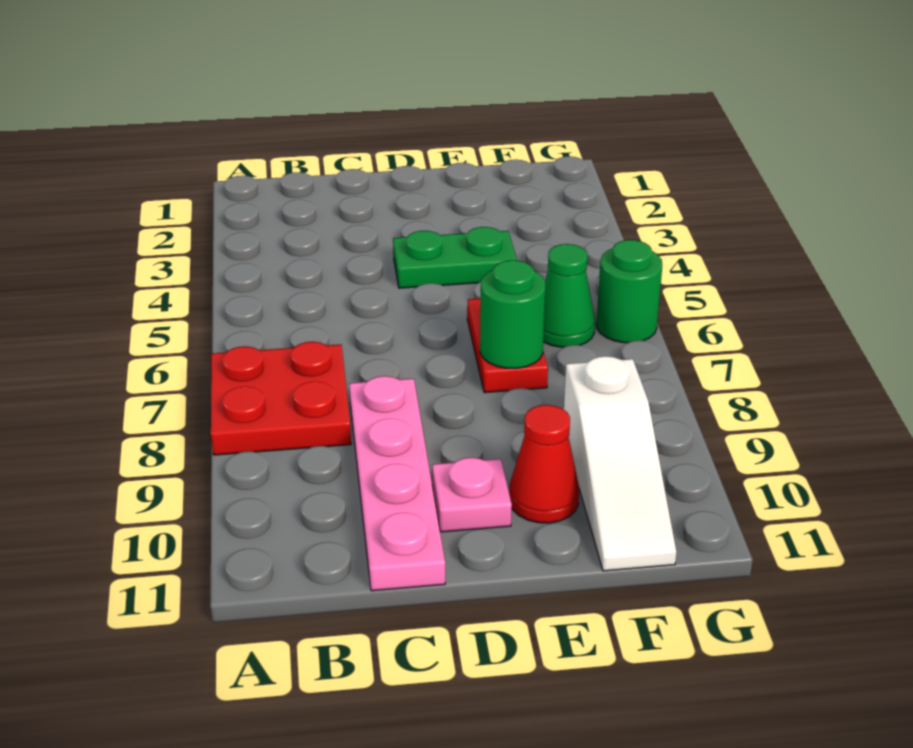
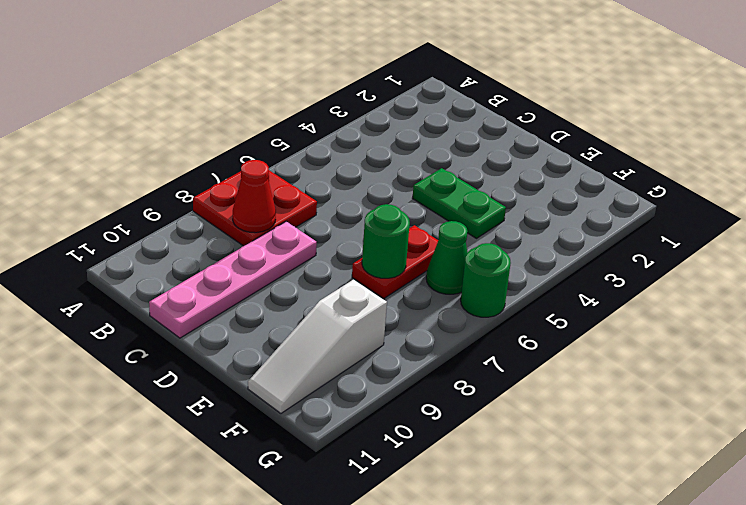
pink 1x1 plate [432,458,512,532] -> none
red 1x1 cone [509,405,579,523] -> red 1x1 cone moved to [233,160,276,233]

